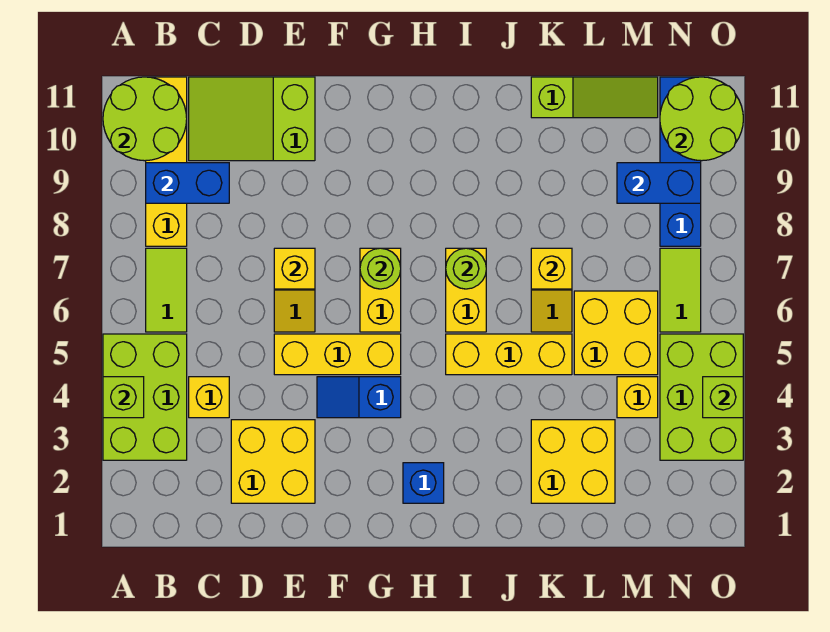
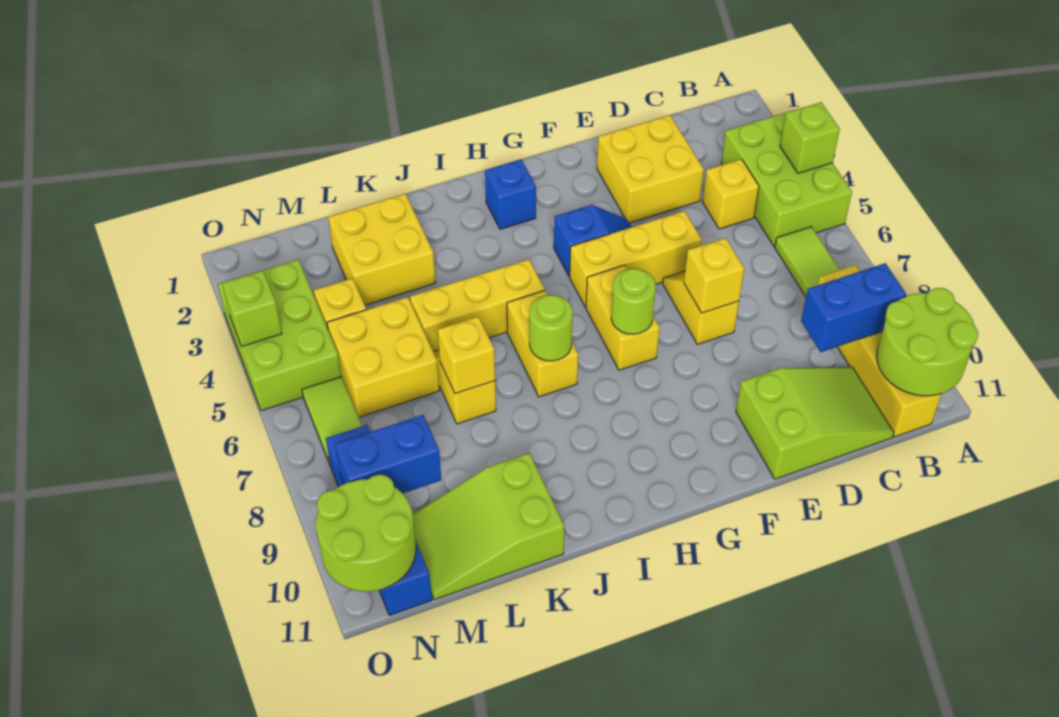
lime 1x3 slope [531,77,658,118] -> lime 2x3 slope [413,453,564,600]

